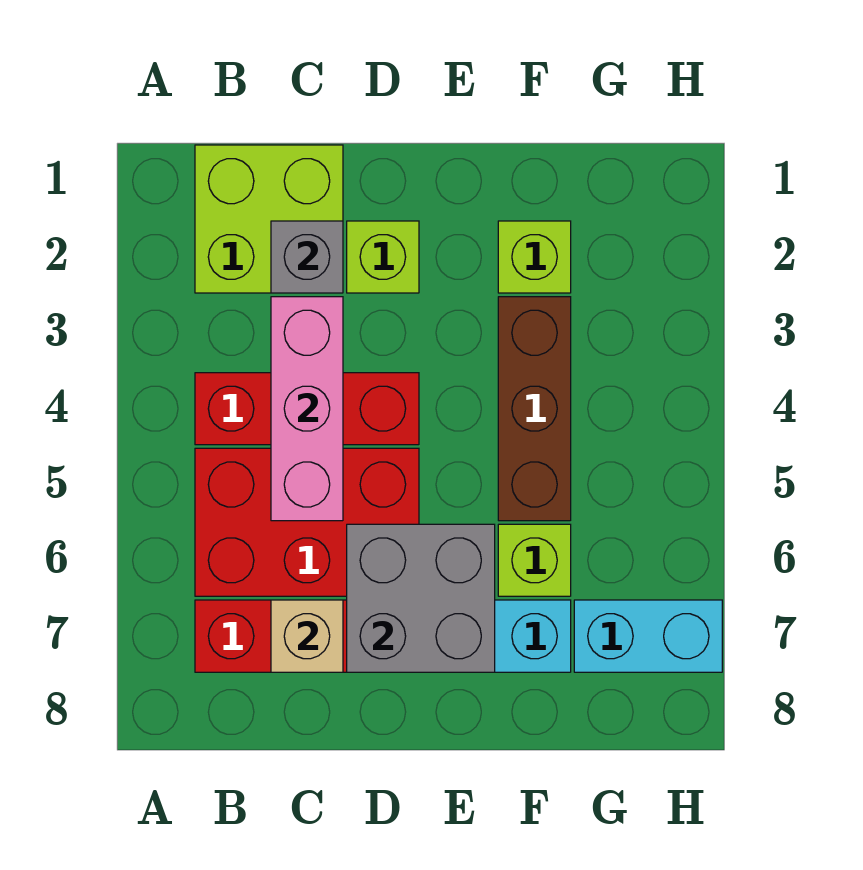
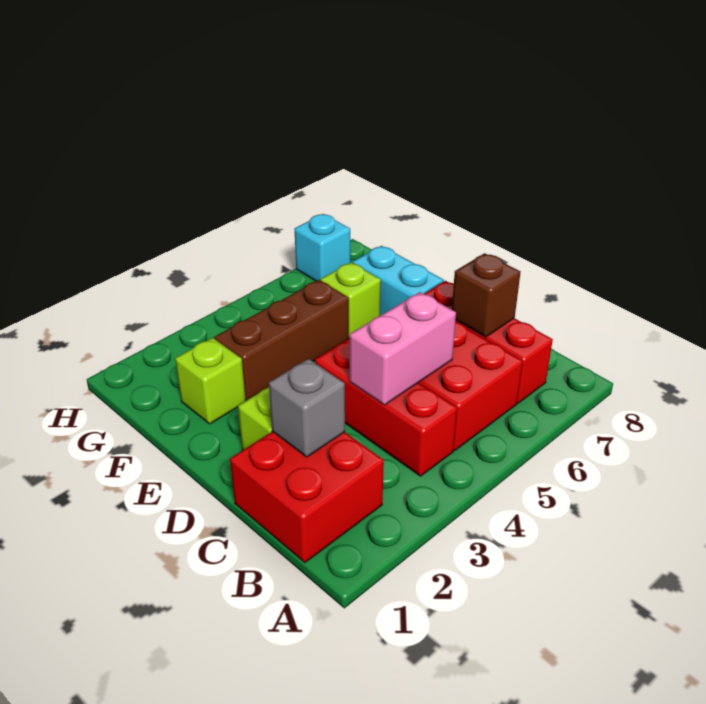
lime 2x2 brick [195,145,343,293] -> red 2x2 brick [230,431,384,563]
pink 1x3 brick [271,297,343,521] -> pink 1x2 brick [350,292,456,405]
tan 1x1 brick [271,600,343,672] -> brown 1x1 brick [452,253,520,337]
grey 2x2 brick [347,524,495,672] -> none
cyan 1x2 brick [574,600,722,672] -> cyan 1x1 brick [294,214,350,281]

